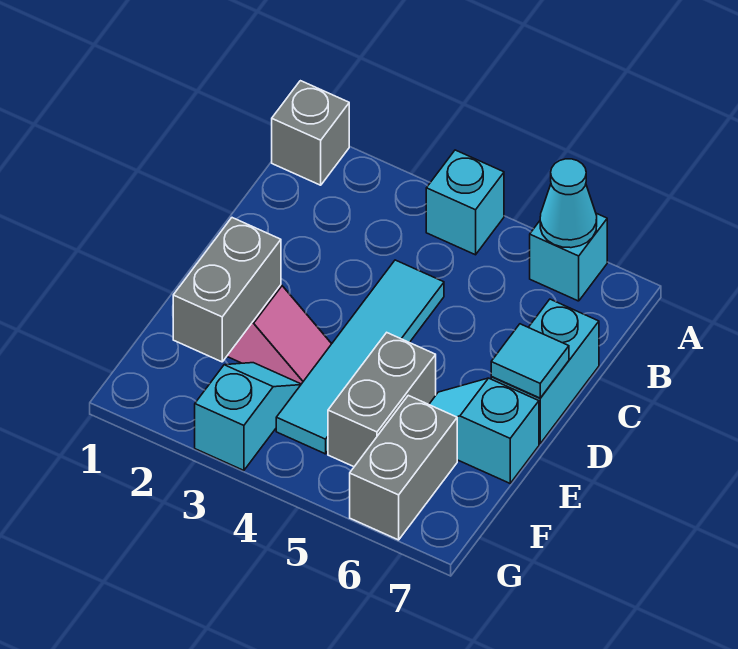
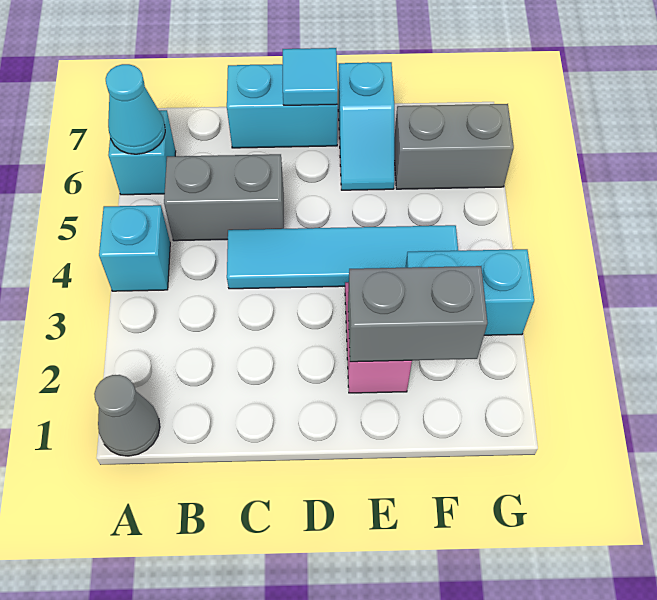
grey 1x1 brick [272,81,349,185] -> grey 1x1 cone [94,375,160,456]
grey 1x2 brick [328,333,436,467] -> grey 1x2 brick moved to [164,154,284,241]
cyan 1x2 slope [195,363,301,470] -> cyan 1x2 brick [406,249,534,335]

